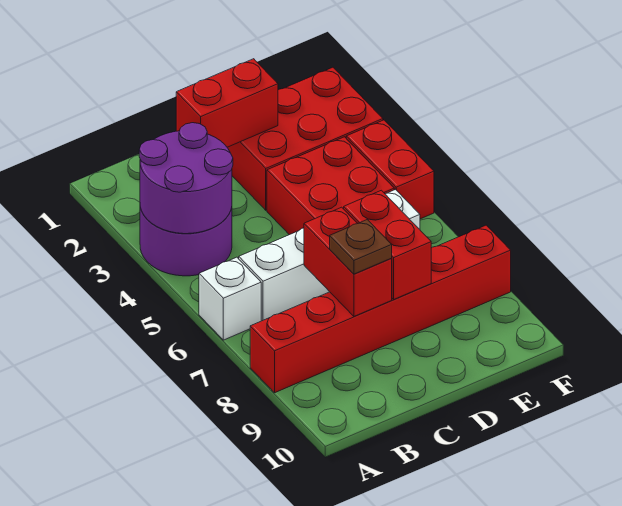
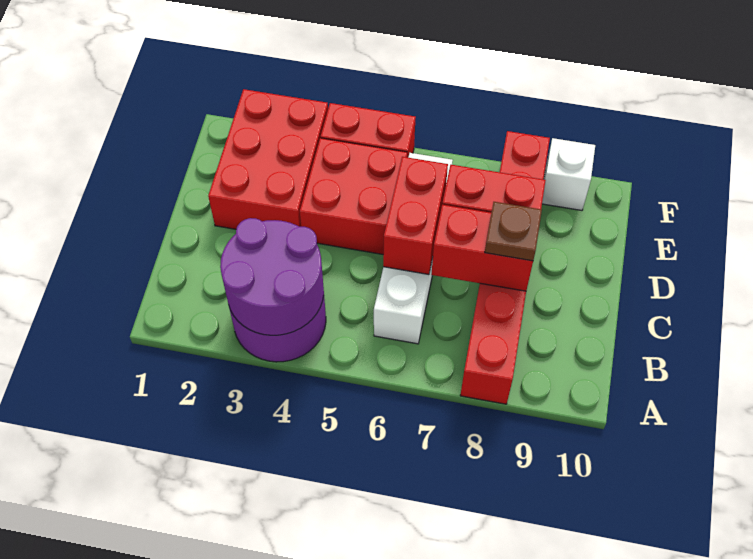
white 1x1 brick [199,257,261,340] -> white 1x1 brick moved to [542,138,595,210]
red 1x2 brick [176,59,278,147] -> red 1x2 brick moved to [383,157,448,274]

